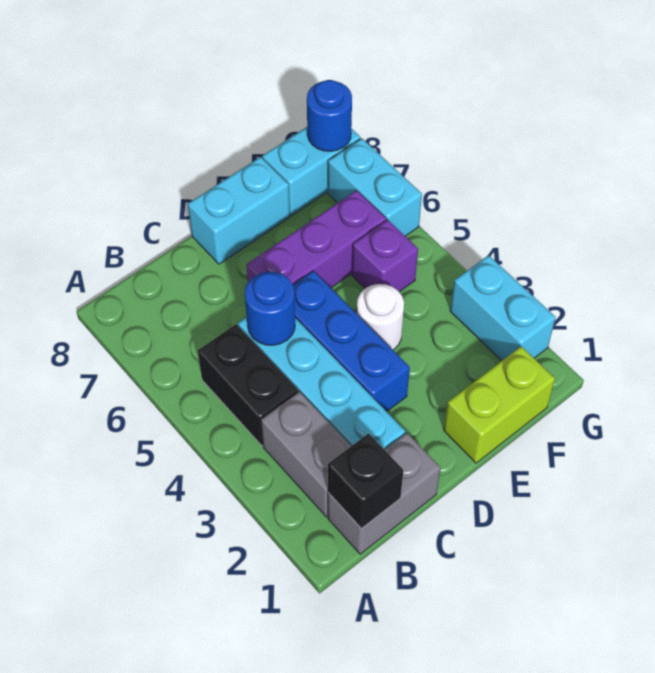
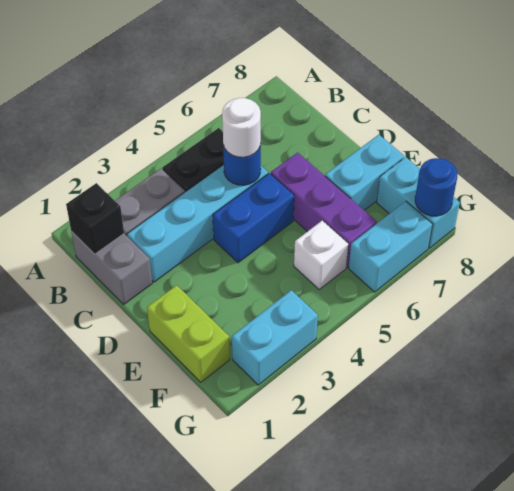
blue 1x3 brick [293,271,410,412] -> blue 1x2 brick [213,173,294,263]
cyan 1x2 brick [188,157,290,264] -> cyan 1x2 brick turned to [325,135,404,210]
white 1x1 round brick [357,284,404,350] -> white 1x1 round brick moved to [222,98,261,157]
purple 1x1 brick [352,220,418,292] -> white 1x1 brick [294,220,348,289]

